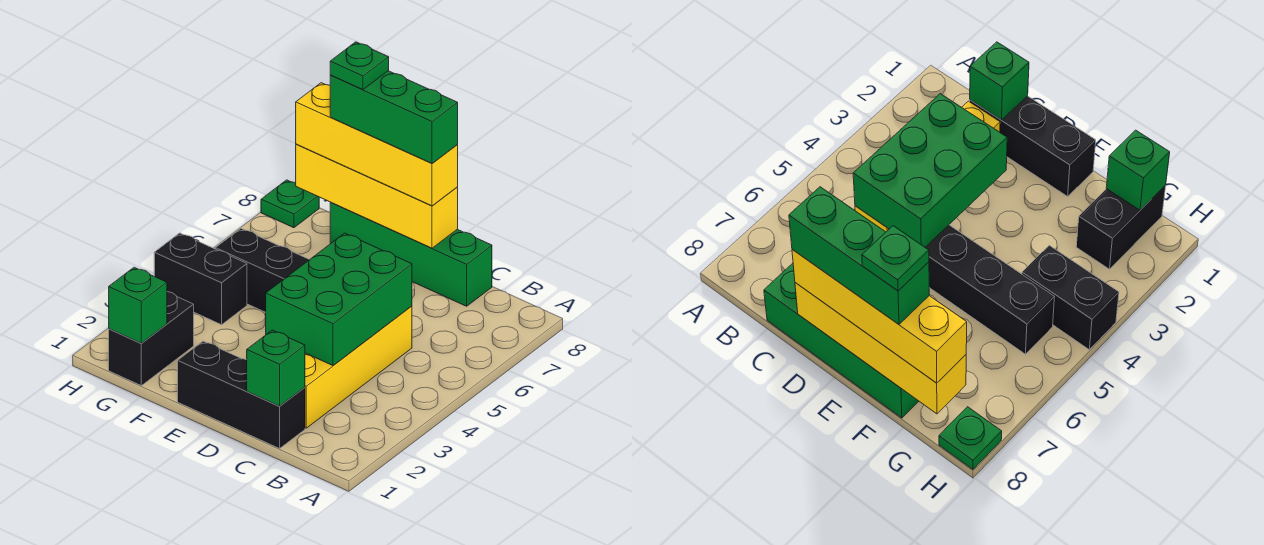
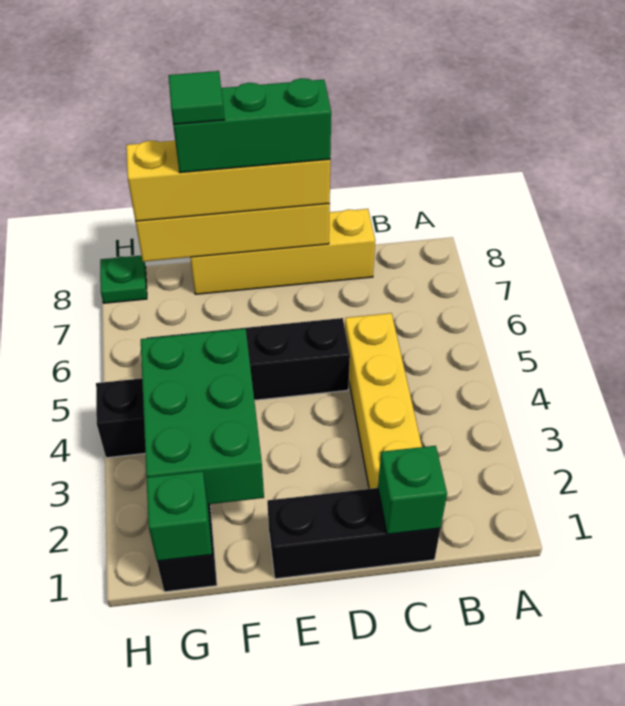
green 2x3 brick [266,233,412,365] -> green 2x3 brick moved to [141,329,264,504]
green 1x4 brick [330,203,492,306] -> yellow 1x4 brick [190,209,375,294]
green 1x1 plate [330,42,389,90] -> green 1x1 tile [169,71,224,125]

